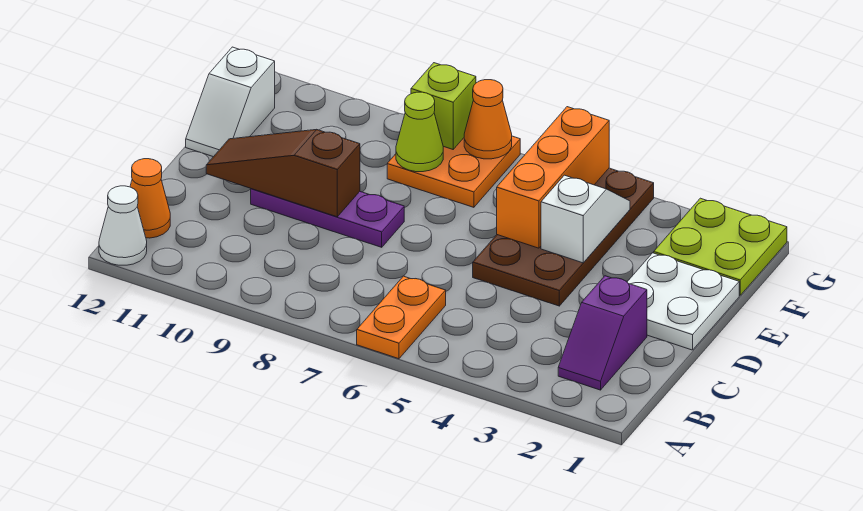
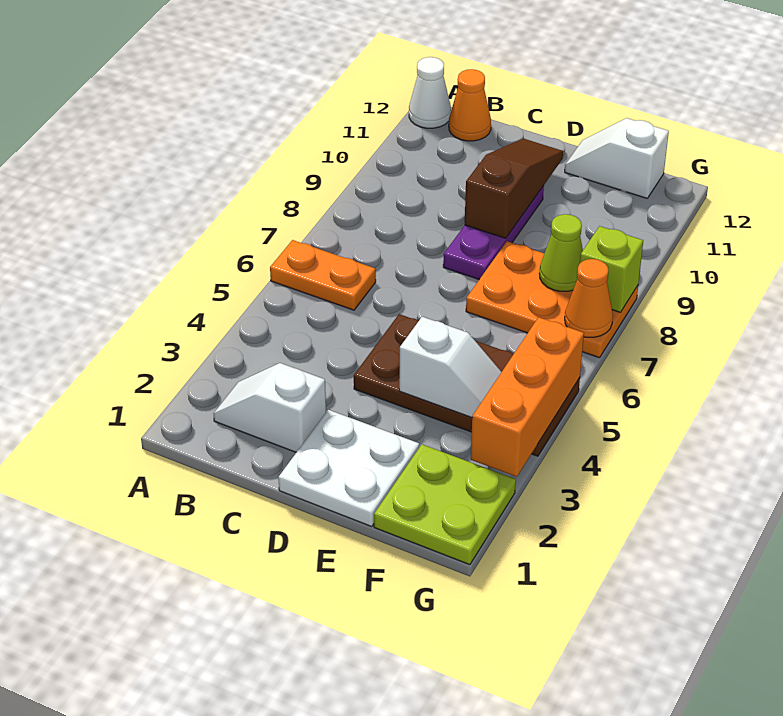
purple 1x2 slope [558,276,647,390] -> white 1x2 slope [213,363,326,452]
orange 1x3 brick [497,107,609,248] -> orange 1x3 brick turned to [471,317,584,477]
orange 2x2 plate [387,136,520,207] -> orange 2x3 plate [466,241,638,358]

